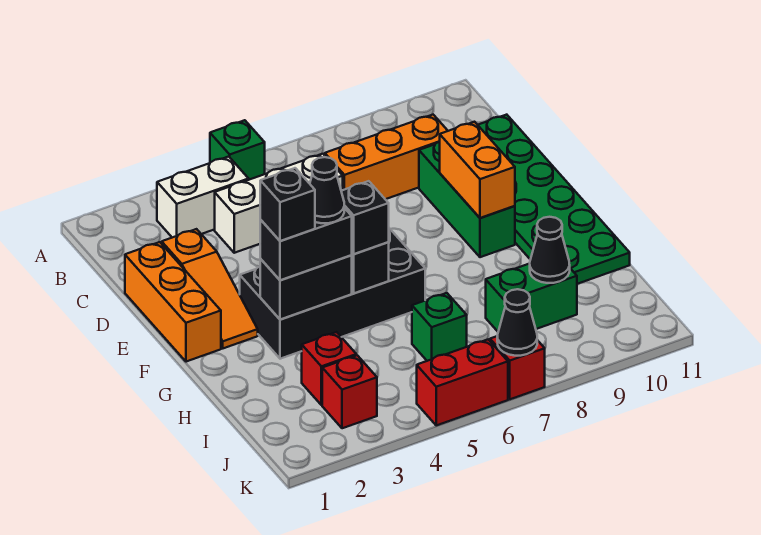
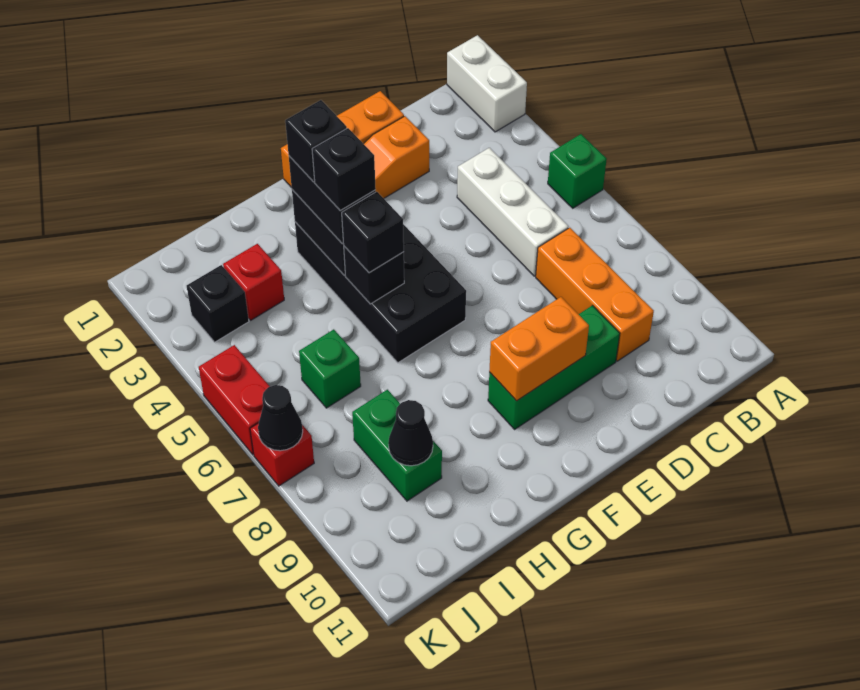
white 1x2 brick [157,157,249,238] -> white 1x2 brick moved to [447,35,527,132]
green 2x6 plate [478,115,630,284] -> none
black 1x1 cone [310,157,344,223] -> black 1x1 brick [312,128,376,211]
red 1x1 brick [322,355,377,428] -> black 1x1 brick [187,265,249,342]

